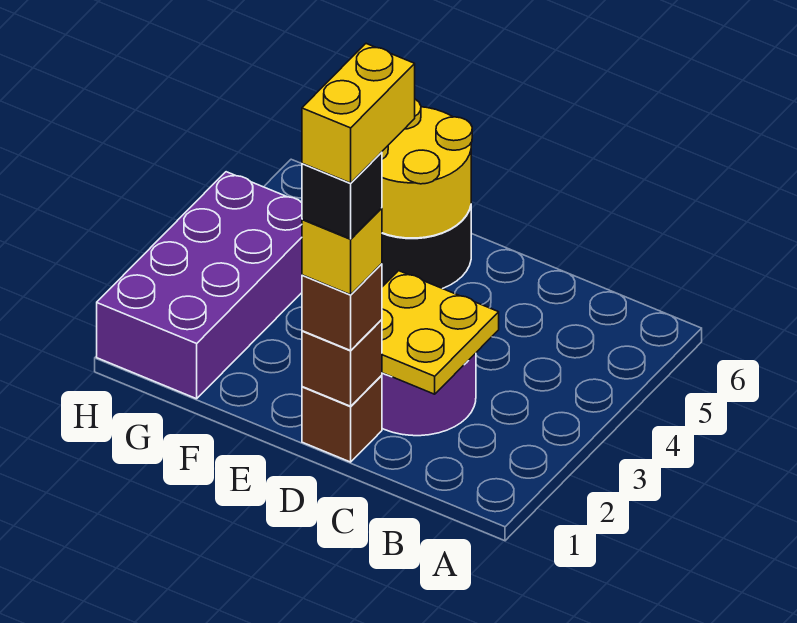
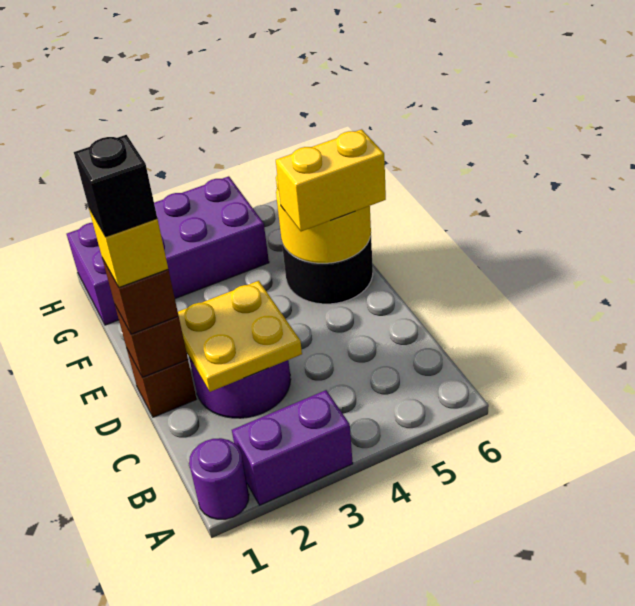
none -> purple 1x1 round brick [189,438,249,519]
none -> purple 1x2 brick [232,390,353,505]
yellow 1x2 brick [302,44,415,183] -> yellow 1x2 brick moved to [276,129,386,231]

